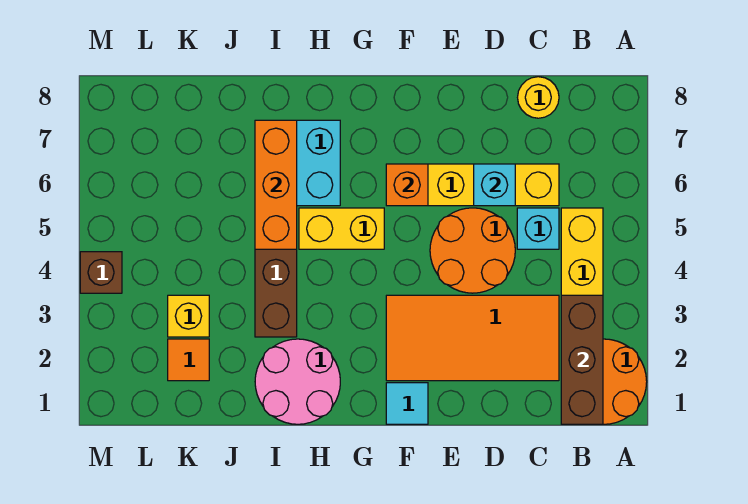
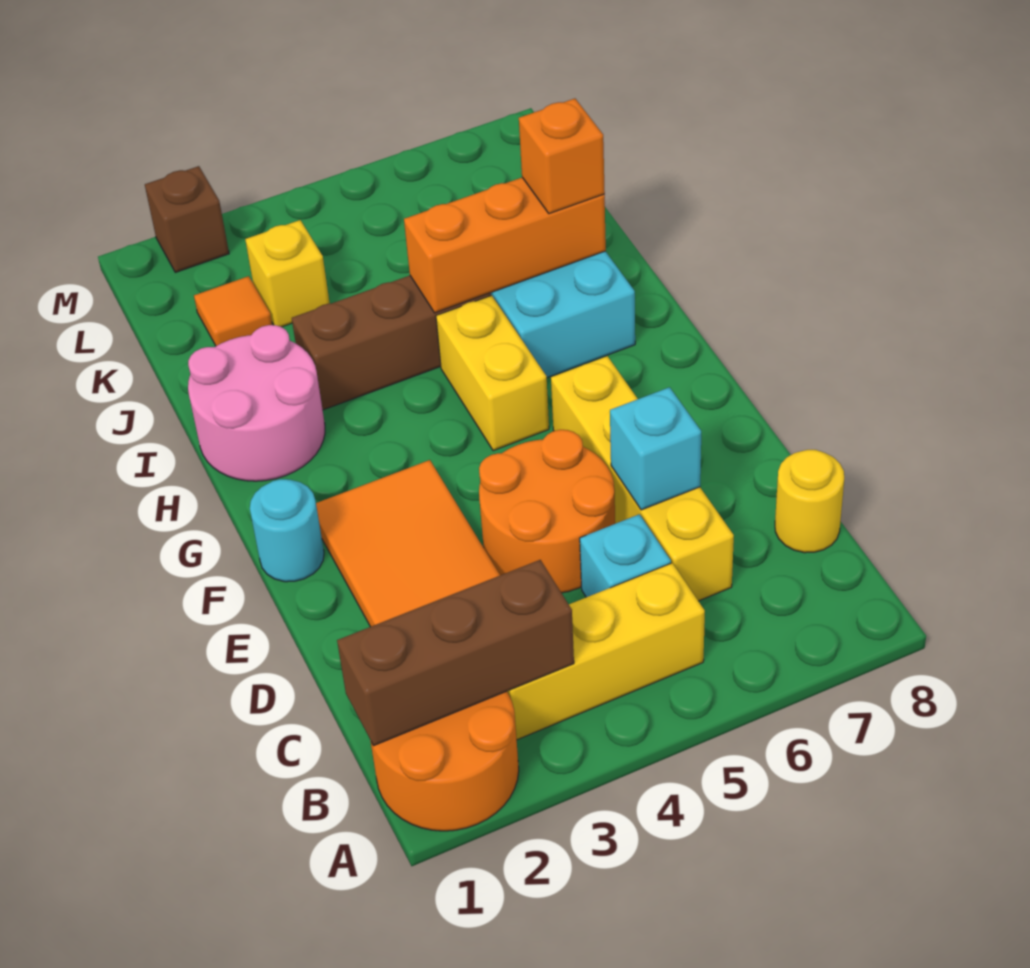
cyan 1x1 tile [386,383,428,424] -> cyan 1x1 round brick [250,479,324,582]
orange 1x1 brick [386,164,428,206] -> orange 1x1 brick moved to [519,99,605,214]
brown 1x1 brick [80,252,122,293] -> brown 1x1 brick moved to [145,166,229,272]

